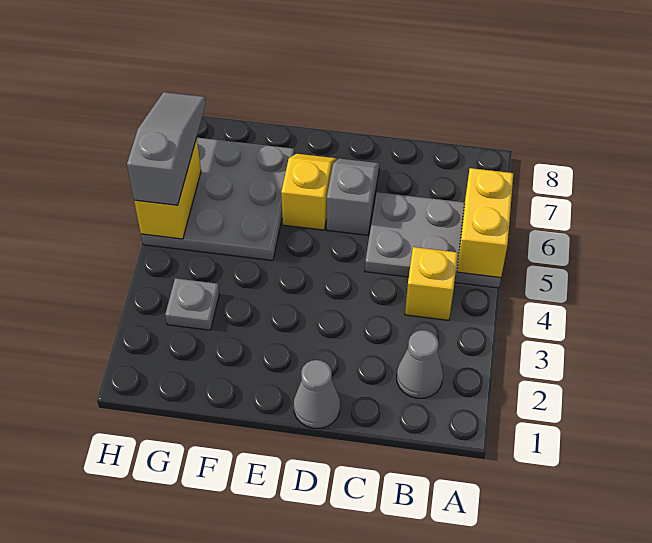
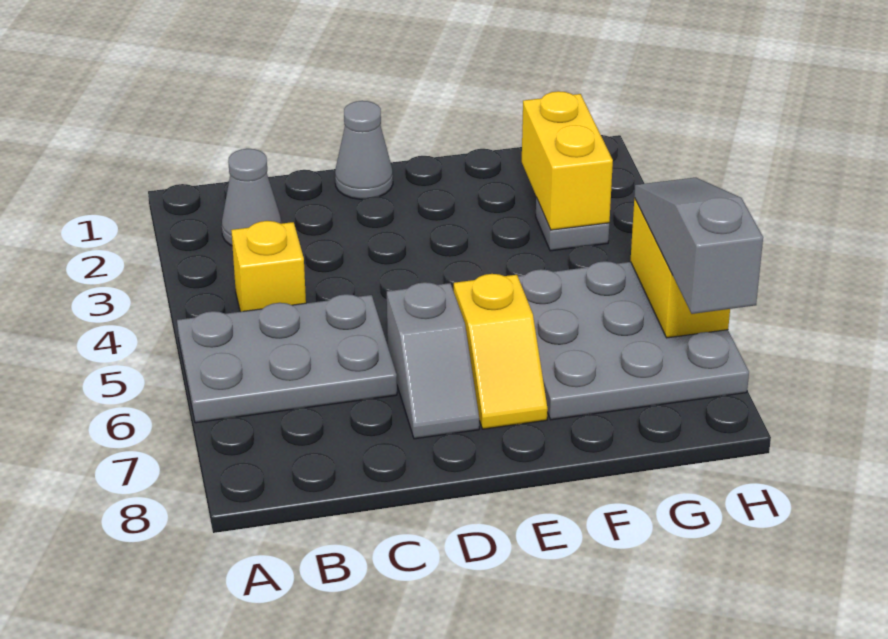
yellow 1x2 brick [457,168,514,278] -> yellow 1x2 brick moved to [522,91,613,230]
grey 1x3 slope [127,92,206,205] -> grey 1x3 slope turned to [634,178,763,314]

